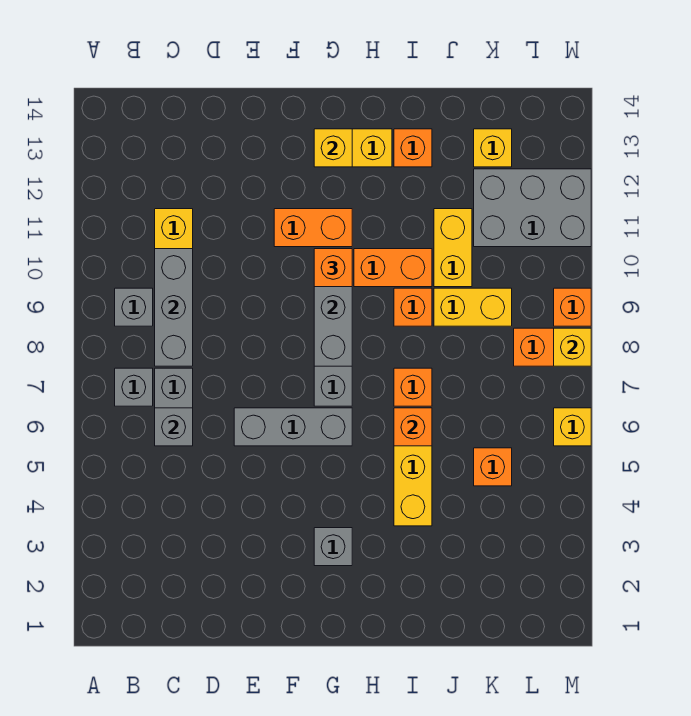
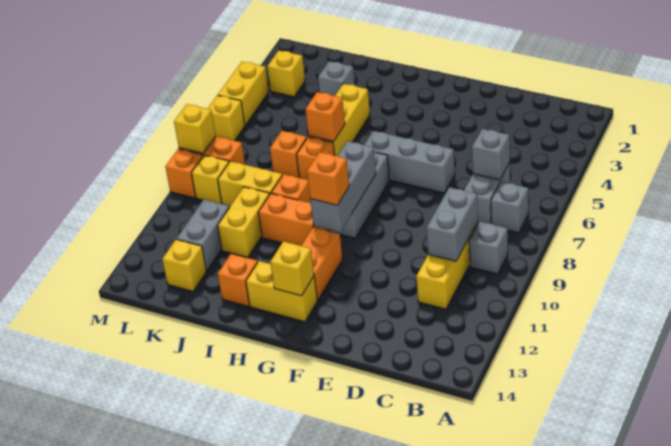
grey 1x3 brick [155,249,193,366] -> grey 1x2 brick [427,187,478,261]
orange 1x2 brick [274,209,352,247] -> orange 1x2 brick turned to [301,227,343,300]
grey 1x1 brick [314,528,352,566] -> grey 1x1 brick moved to [318,61,355,96]
orange 1x1 brick [474,448,512,486] -> orange 1x1 brick moved to [270,131,307,178]
grey 2x3 brick [474,169,591,247] -> grey 1x2 brick [177,200,229,271]
none -> yellow 1x1 brick [267,51,305,97]
none -> yellow 1x1 brick [191,155,229,204]
none -> yellow 1x2 brick [218,62,269,125]

